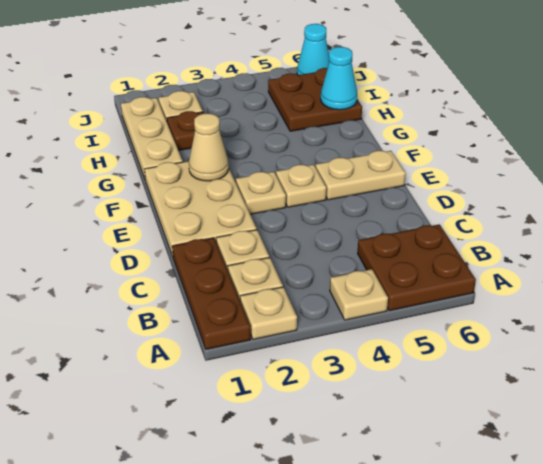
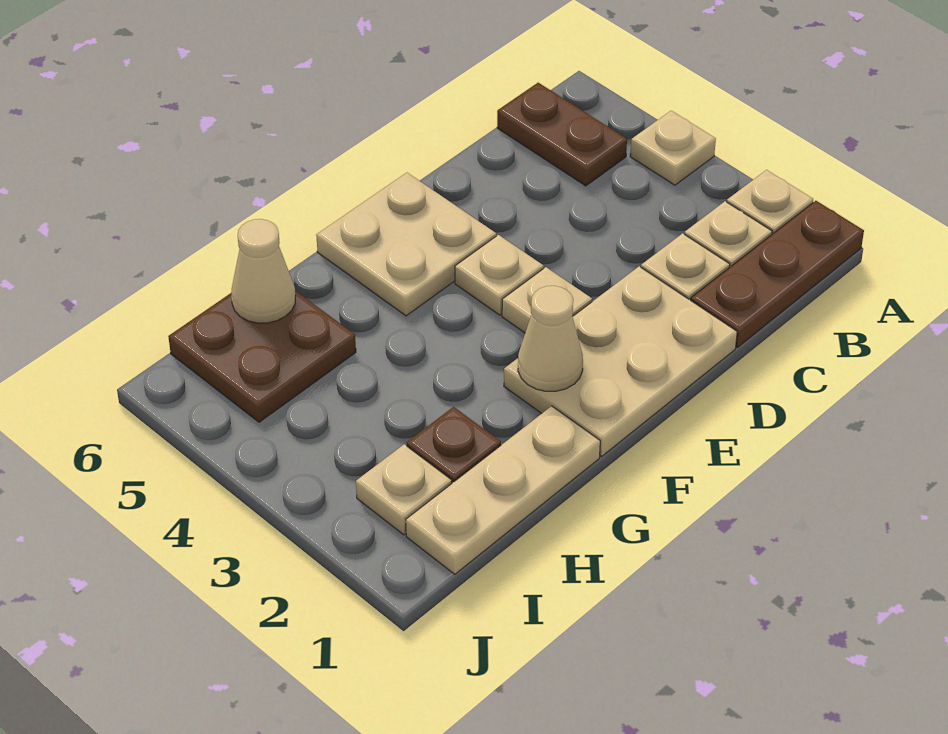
brown 2x2 plate [358,224,476,311] -> brown 1x2 plate [497,83,627,186]
tan 1x2 plate [316,151,406,200] -> tan 2x2 plate [316,173,496,316]
cyan 1x1 cone [321,47,357,110] -> tan 1x1 cone [231,219,295,323]
cyan 1x1 cone [297,24,329,75] -> none

